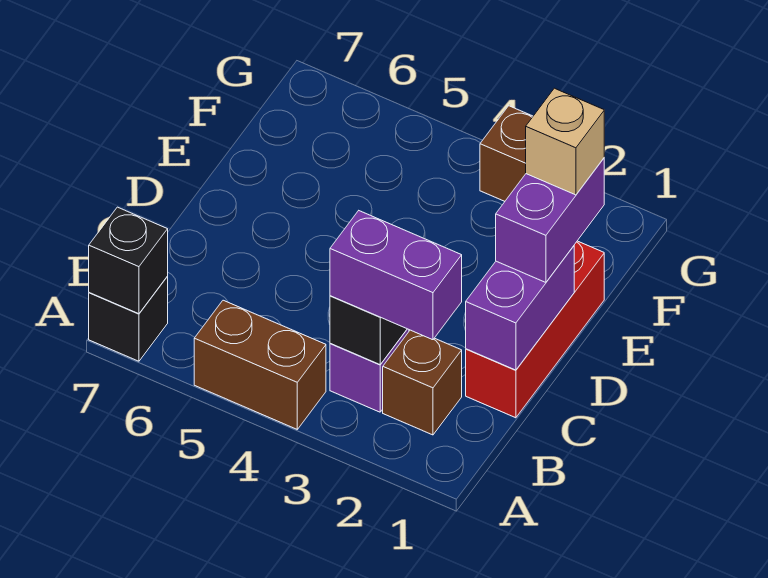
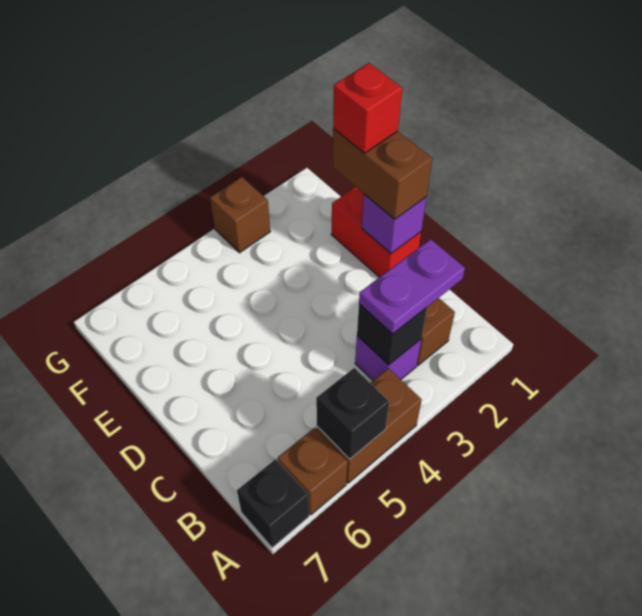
none -> brown 1x1 brick [278,428,348,515]
black 1x1 brick [89,207,168,314] -> black 1x1 brick moved to [316,368,389,459]
purple 1x2 brick [330,211,462,340] -> purple 1x2 plate [359,239,465,334]
red 1x3 brick [466,241,604,418] -> red 1x2 brick [331,187,421,277]
purple 1x2 brick [466,246,574,370] -> purple 1x1 brick [362,194,427,253]
purple 1x2 brick [496,158,604,282] -> brown 1x2 brick [333,128,432,219]
tan 1x1 brick [526,88,604,195] -> red 1x1 brick [333,63,402,153]

